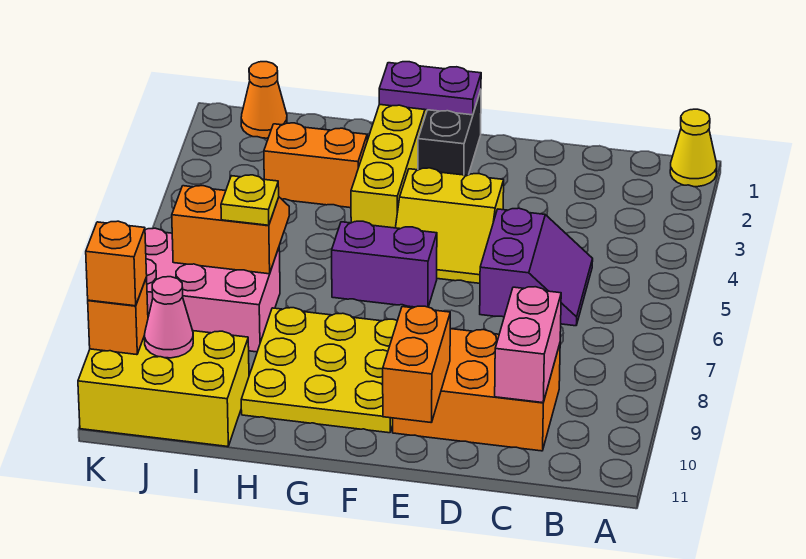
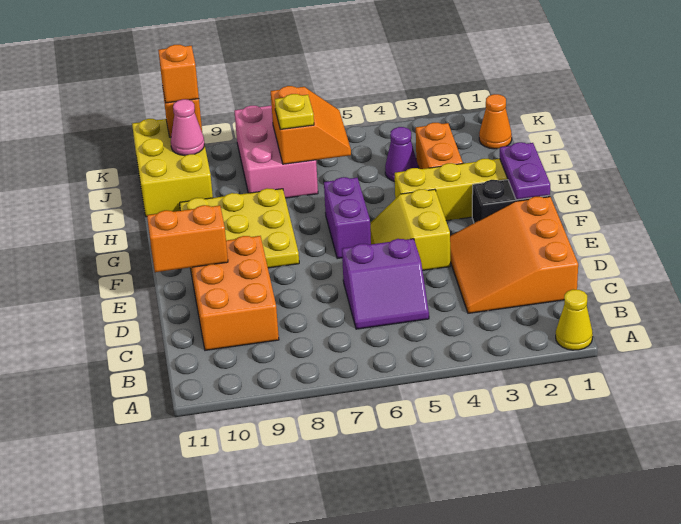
none -> orange 3x3 slope [450,197,578,313]
pink 1x2 brick [495,287,561,403] -> none
none -> purple 1x1 cone [385,127,418,182]

